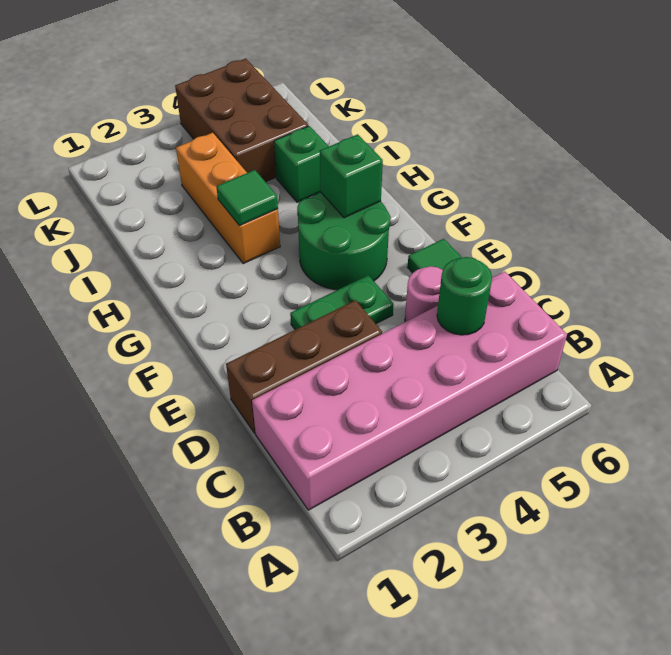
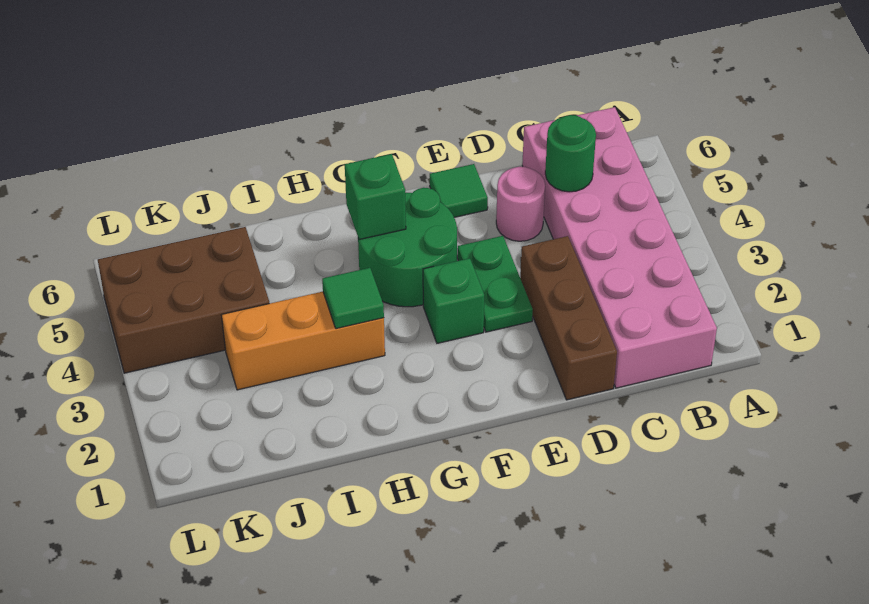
green 1x1 brick [274,126,329,202] -> green 1x1 brick moved to [423,258,484,343]

